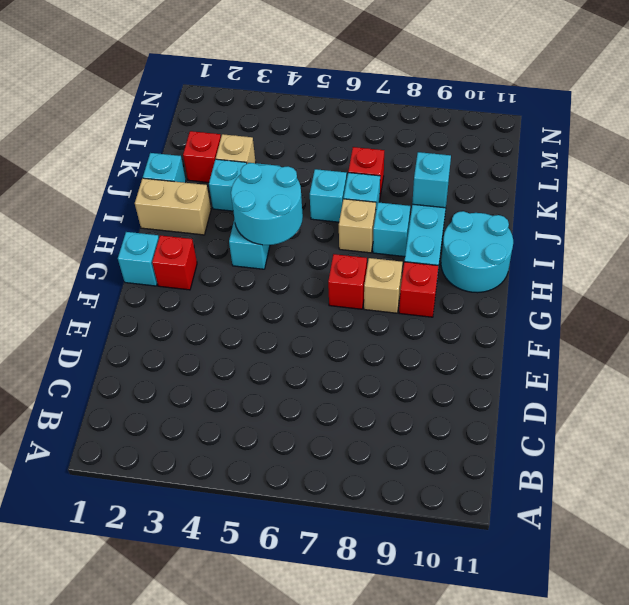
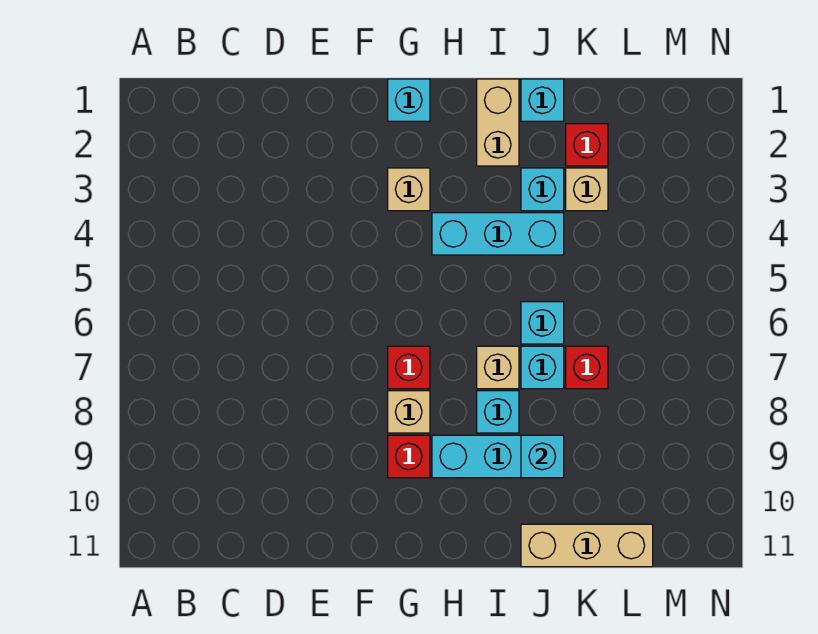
red 1x1 brick [152,235,197,290] -> none
none -> tan 1x1 brick [388,168,430,211]
cyan 2x2 round brick [231,163,303,245] -> none
cyan 2x2 round brick [441,211,513,293] -> none
none -> tan 1x3 brick [521,524,653,567]

